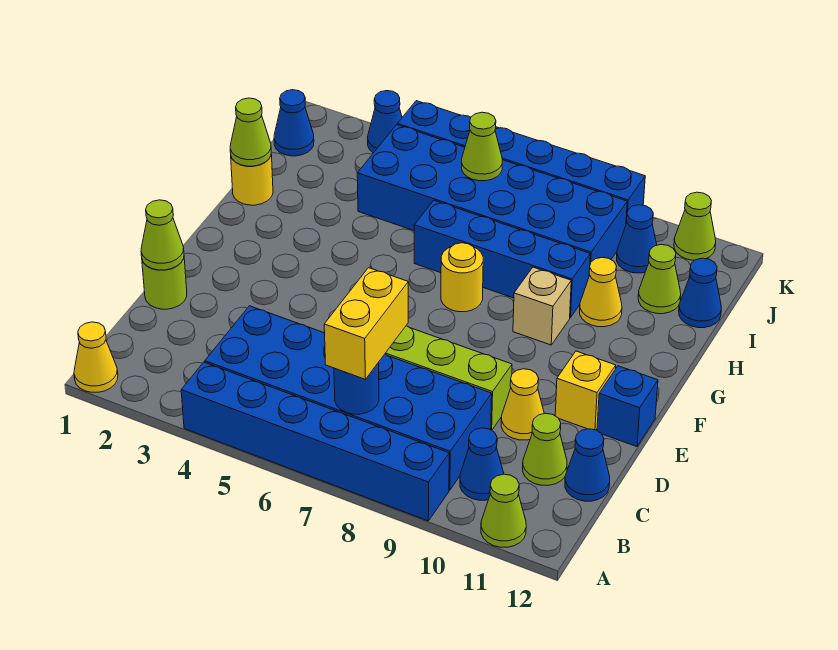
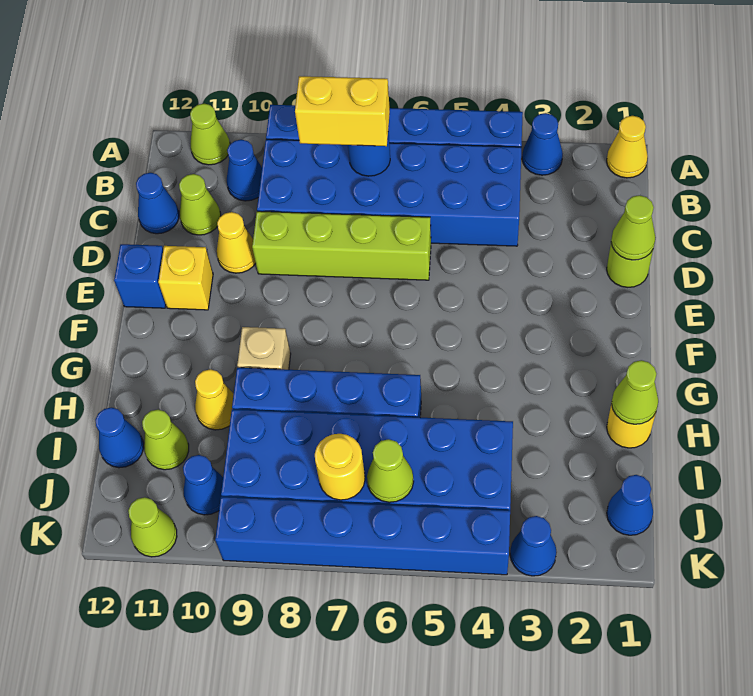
none -> blue 1x1 cone [522,113,563,175]
yellow 1x2 brick [324,268,408,379] -> yellow 1x2 brick turned to [295,76,390,146]
yellow 1x1 round brick [441,243,483,312] -> yellow 1x1 round brick moved to [315,434,365,500]

